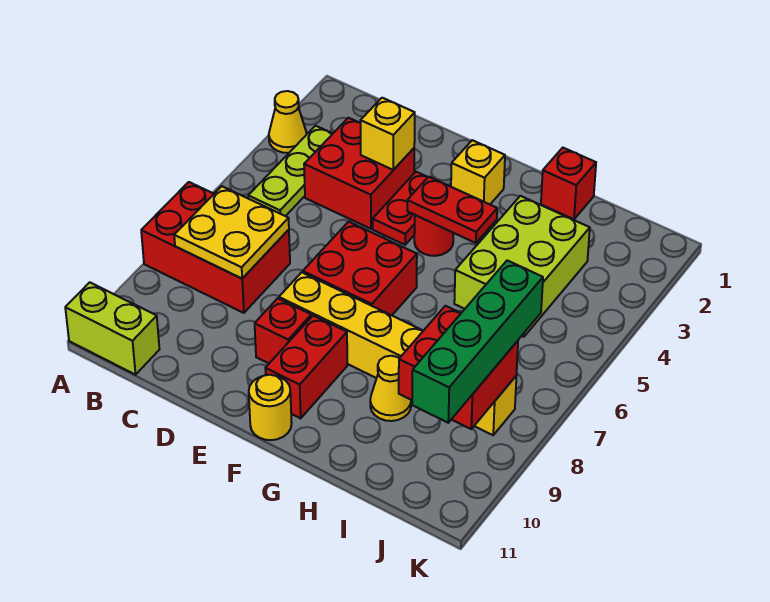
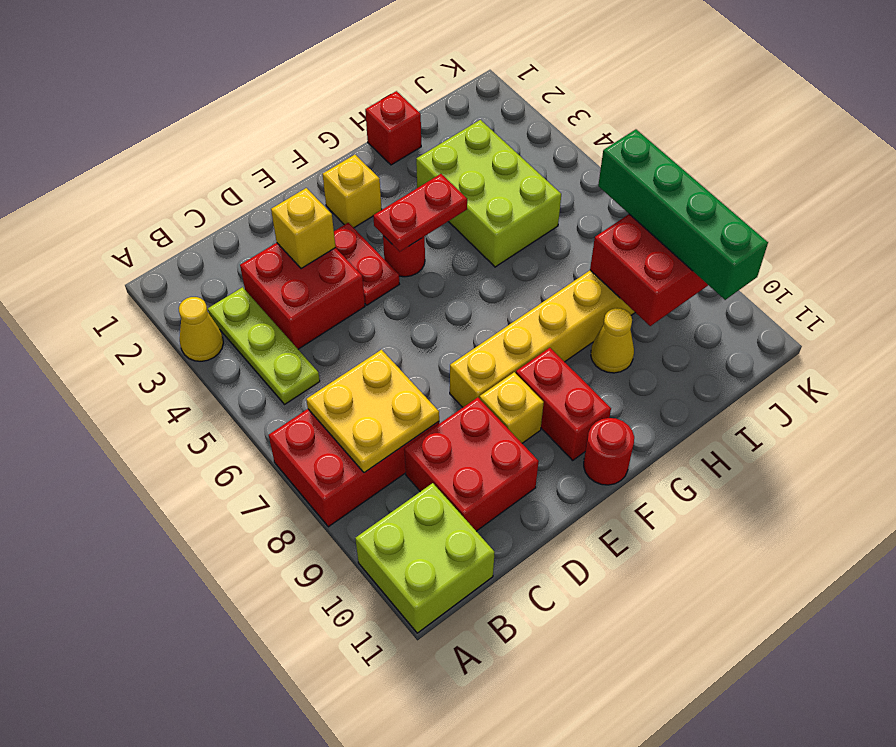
lime 1x2 brick [65,282,159,375] -> lime 2x2 brick [355,483,495,633]
red 2x2 brick [303,222,417,315] -> red 2x2 brick moved to [404,397,539,531]
red 1x1 brick [255,298,311,363] -> yellow 1x1 brick [480,372,544,443]
yellow 1x1 round brick [249,375,292,440] -> red 1x1 round brick [584,418,634,485]

